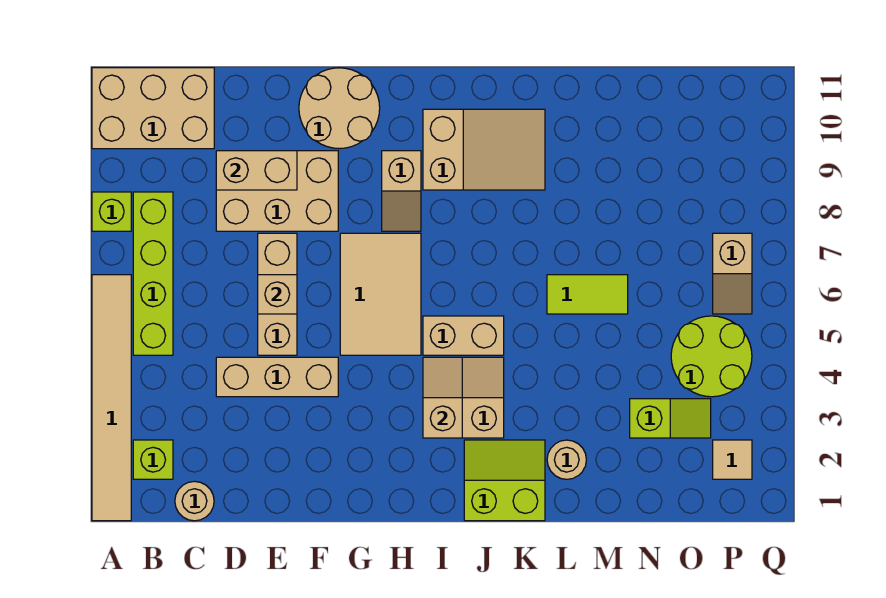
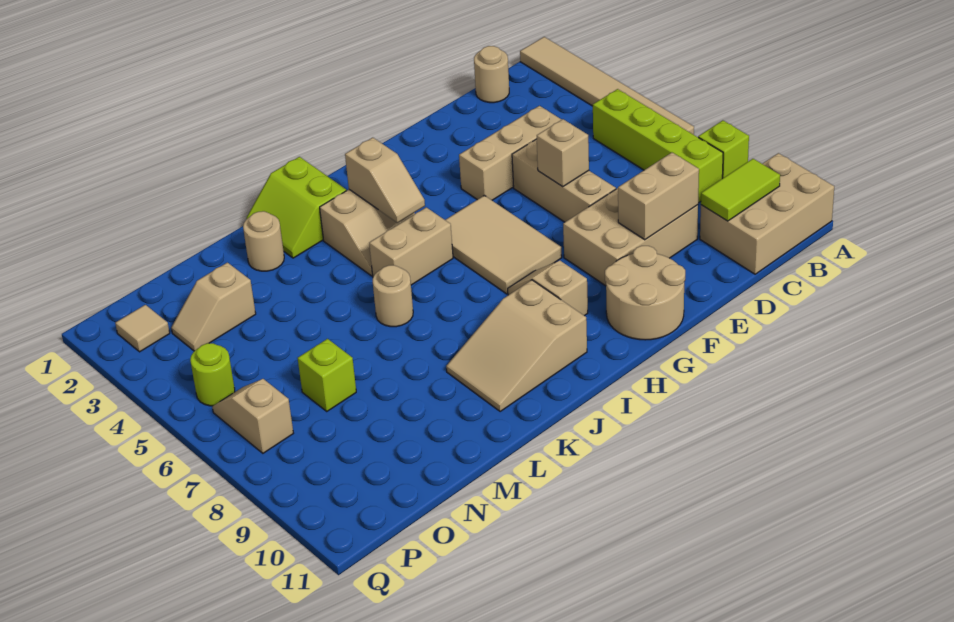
lime 1x1 brick [133,440,173,479] -> lime 1x1 brick moved to [298,339,356,411]
lime 2x2 slope [464,440,545,521] -> lime 2x2 slope turned to [246,157,346,258]
none -> tan 1x1 round brick [373,265,413,327]
lime 1x2 tile [547,275,628,314] -> lime 1x2 tile moved to [701,159,780,221]
lime 1x2 slope [630,399,711,438] -> tan 1x2 slope [171,262,256,351]
lime 2x2 round brick [671,316,752,397] -> lime 1x1 round brick [190,343,235,406]

